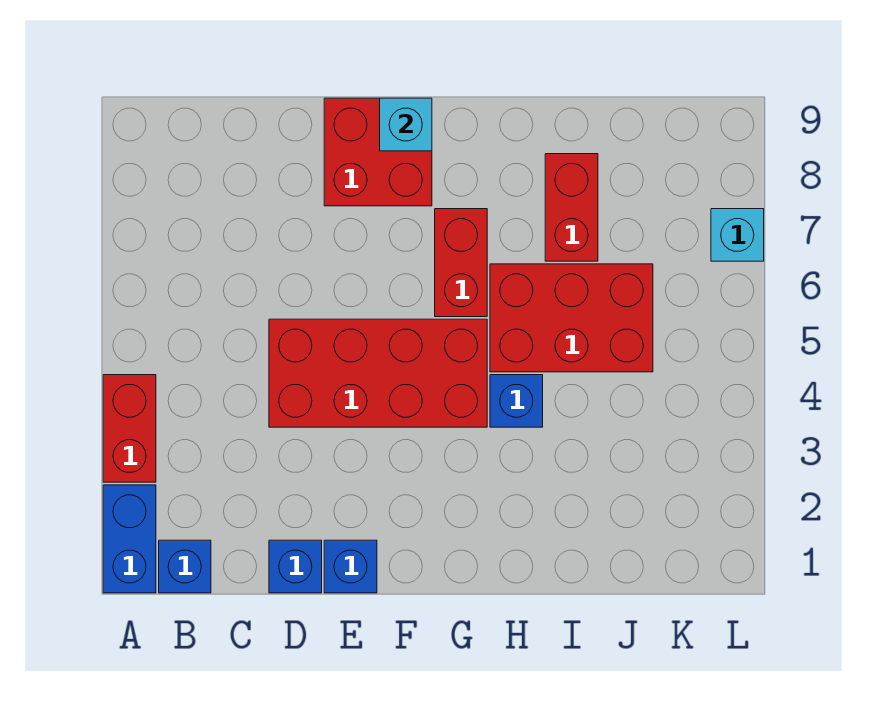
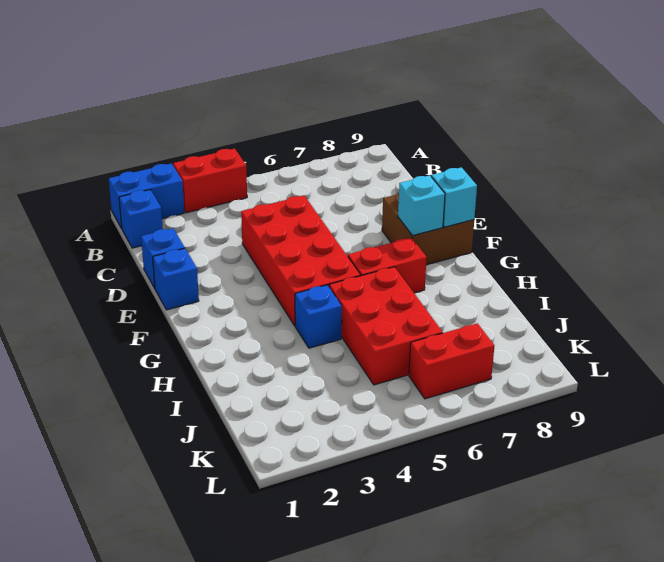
red 2x2 brick [324,98,432,206] -> brown 2x2 brick [382,193,474,265]
red 1x2 brick [545,154,598,261] -> red 1x2 brick moved to [409,323,494,399]
cyan 1x1 brick [711,209,764,261] -> cyan 1x1 brick moved to [398,175,445,236]

